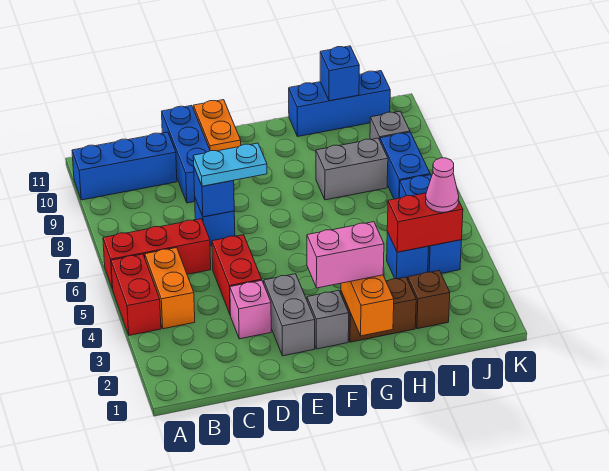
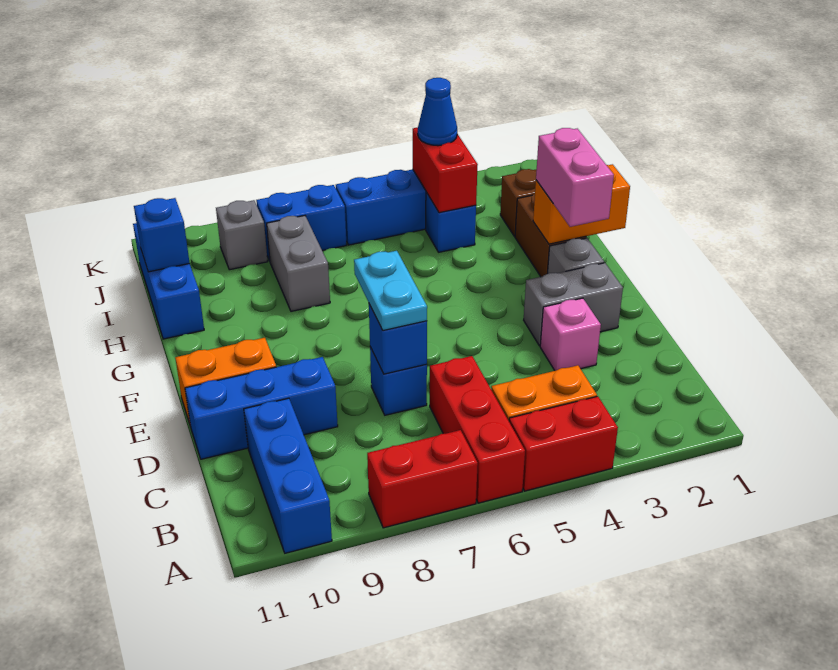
red 1x2 brick [212,235,262,315] -> red 1x2 brick moved to [367,430,478,528]
pink 1x1 cone [426,158,459,212] -> blue 1x1 cone [418,78,457,146]

